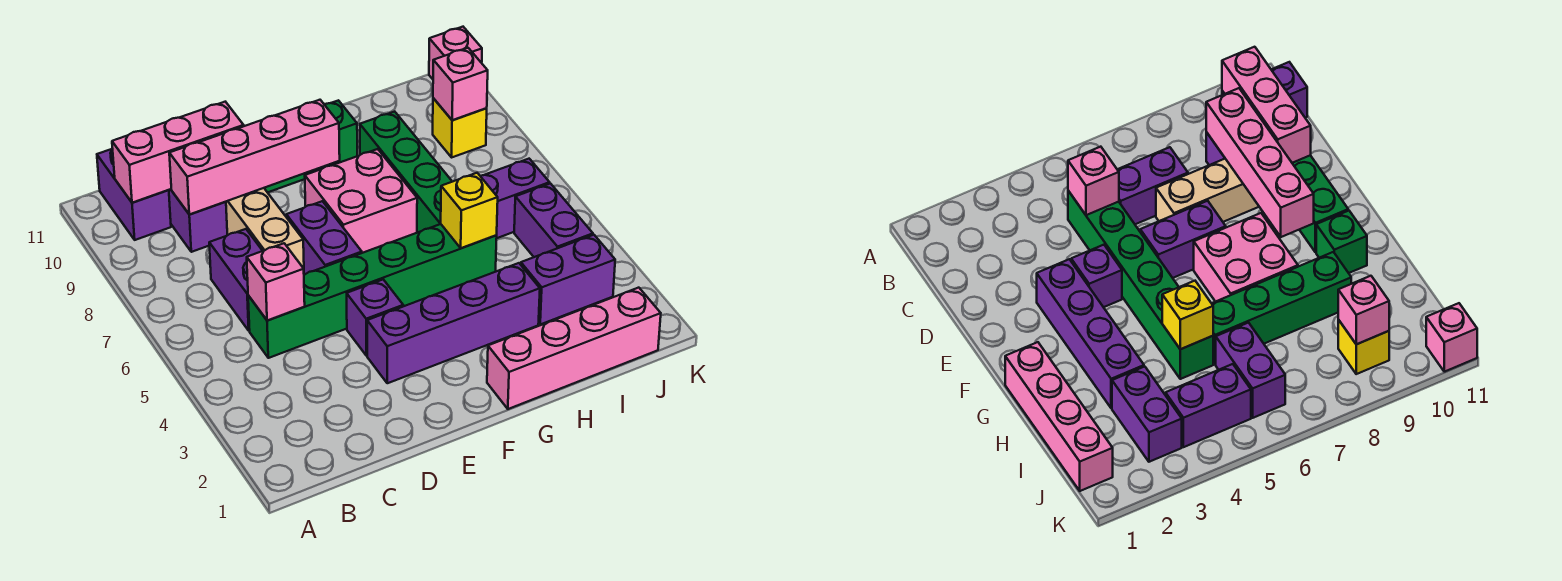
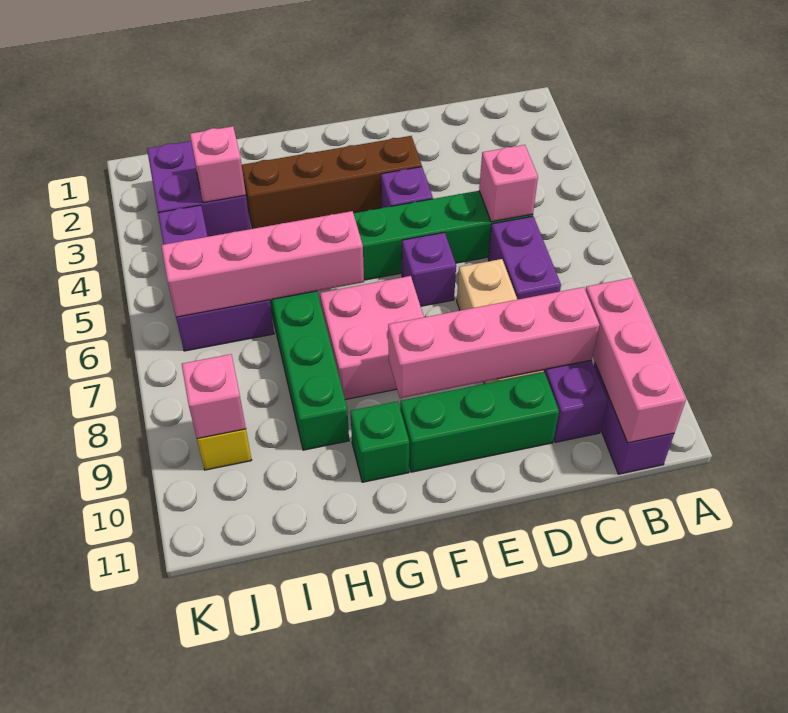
pink 1x3 brick [112,102,244,203] -> pink 1x3 brick turned to [585,278,686,443]
purple 1x4 brick [367,263,540,383] -> brown 1x4 brick [242,136,422,229]
purple 1x2 brick [286,201,362,274] -> purple 1x1 brick [402,232,456,306]
pink 1x4 brick [487,288,661,409] -> pink 1x4 brick moved to [161,211,364,317]
yellow 1x1 brick [441,173,498,248] -> none
purple 1x2 brick [521,235,615,324] -> purple 2x2 brick [147,141,251,237]
pink 1x1 brick [429,27,482,79] -> pink 1x1 brick moved to [190,126,246,203]

